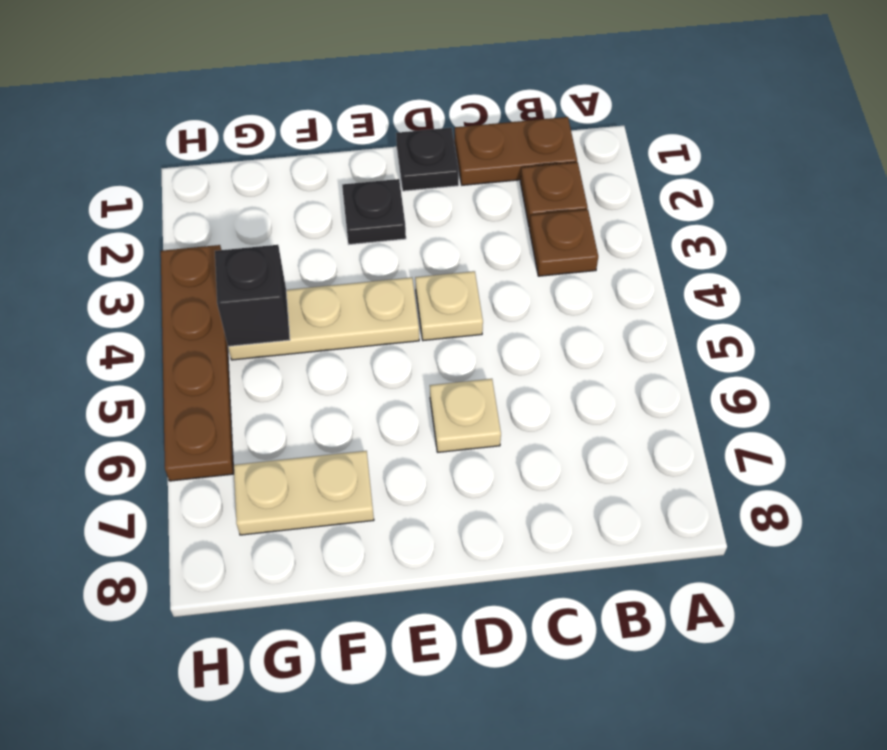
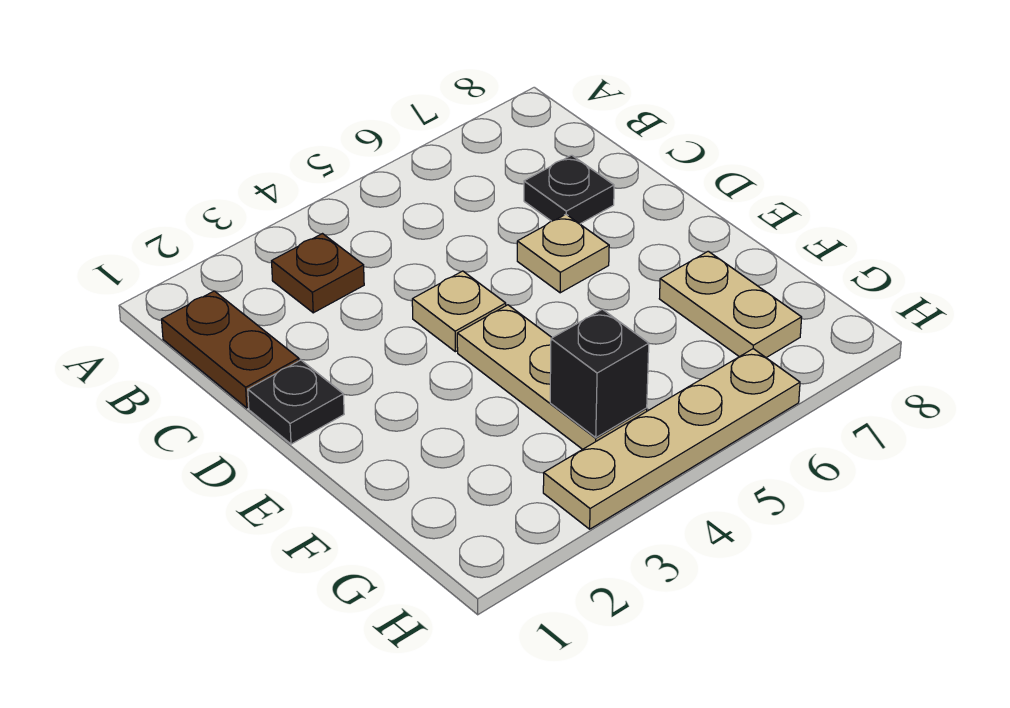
brown 1x1 plate [520,162,588,227] -> none
black 1x1 plate [342,179,406,244] -> black 1x1 plate moved to [524,155,614,224]
brown 1x4 plate [161,245,234,481] -> tan 1x4 plate [543,349,800,529]

